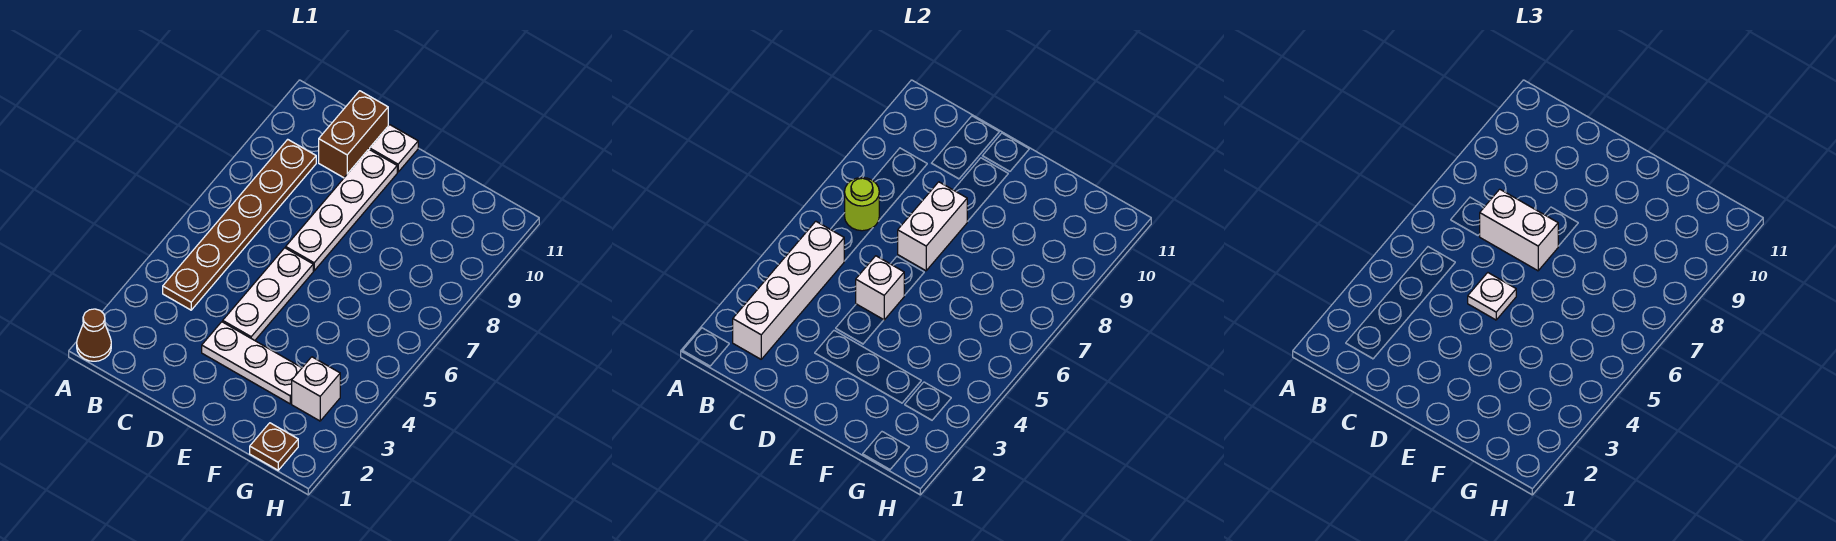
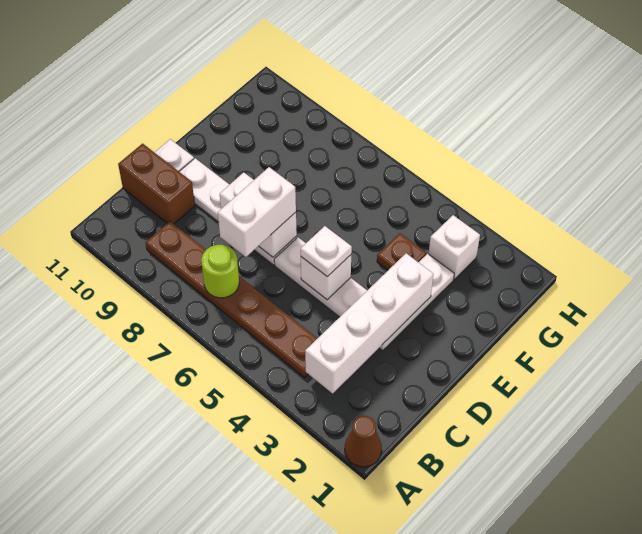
white 1x4 brick [733,221,844,359] -> white 1x4 brick turned to [305,253,433,393]
brown 1x1 plate [250,423,298,470] -> brown 1x1 plate moved to [377,233,426,270]

